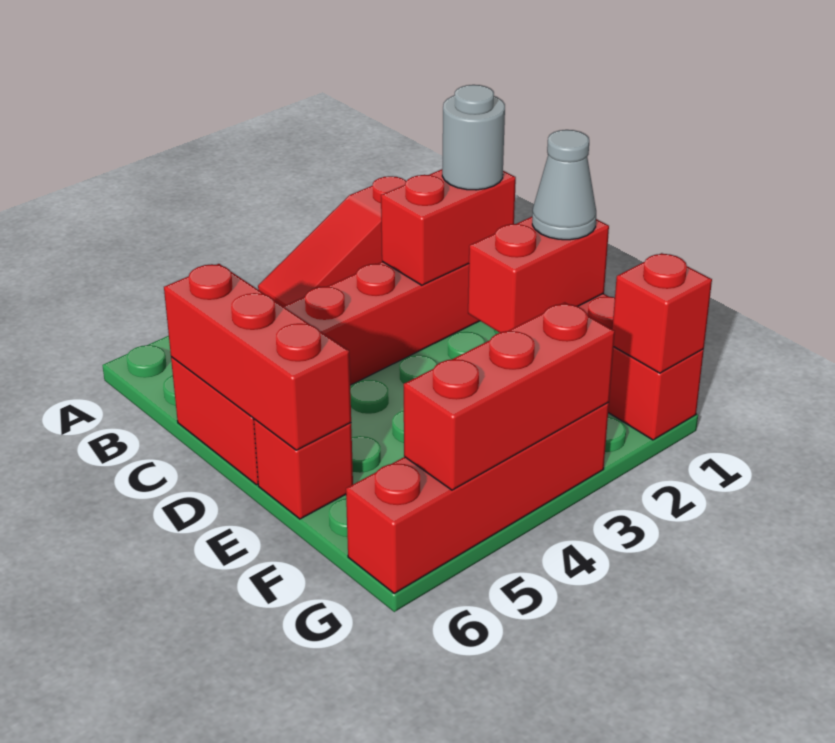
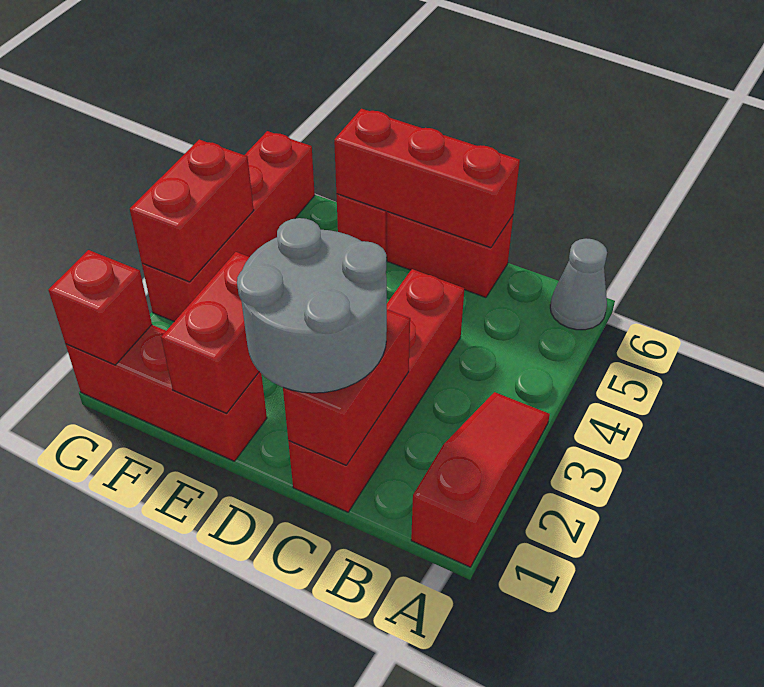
grey 1x1 round brick [442,85,505,190] -> grey 2x2 round brick [237,218,387,393]
grey 1x1 cone [532,130,596,240] -> grey 1x1 cone moved to [550,238,607,330]
red 1x3 brick [404,302,615,490] -> red 1x2 brick [130,140,254,282]

